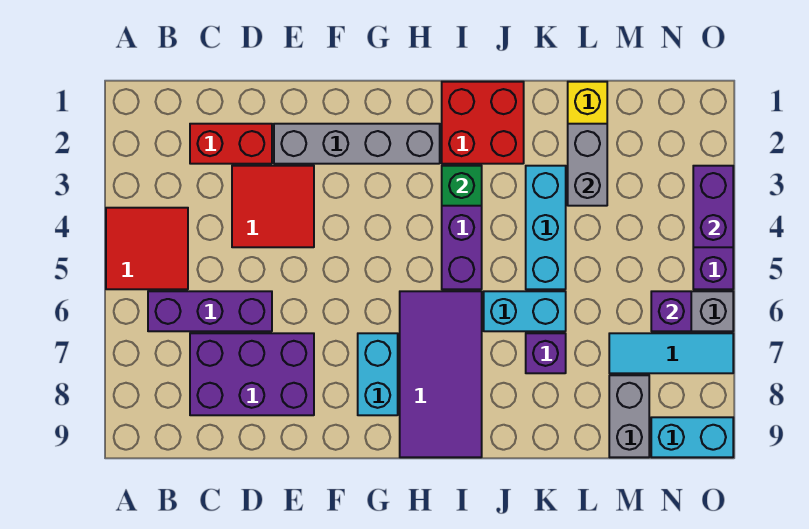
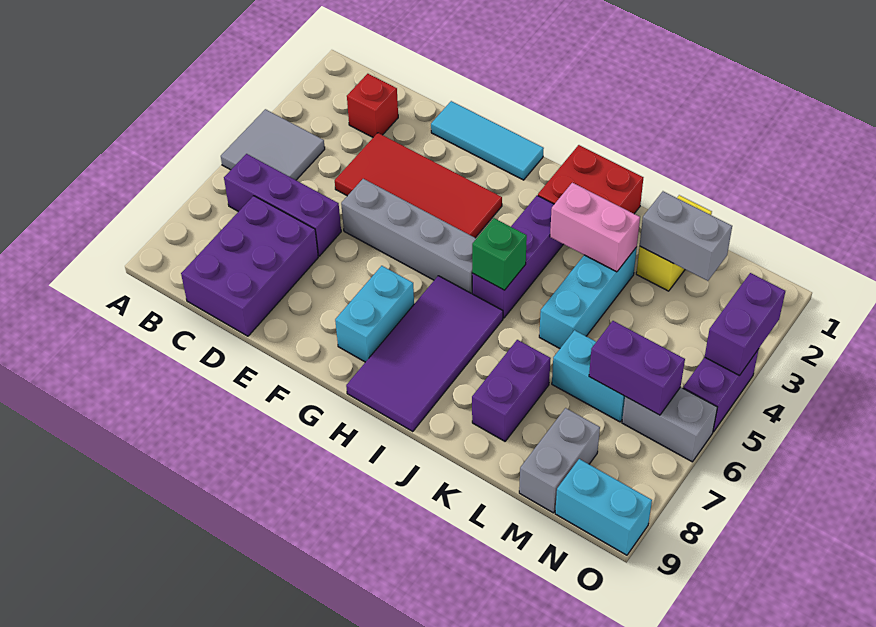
red 2x2 tile [106,208,188,289] -> grey 2x2 tile [221,109,325,180]
red 1x2 brick [190,124,272,164] -> red 1x1 brick [347,74,398,137]
purple 2x3 brick [190,333,314,415] -> purple 2x3 brick turned to [181,196,318,336]
red 2x2 tile [232,166,314,247] -> red 2x4 tile [335,133,502,238]
grey 1x4 brick [274,124,440,164] -> grey 1x4 brick moved to [341,179,476,294]
green 1x1 brick [442,166,482,206] -> green 1x1 brick moved to [472,218,527,290]
none -> pink 1x2 brick [550,183,640,272]
cyan 1x2 brick [484,291,566,331] -> cyan 1x2 brick moved to [552,330,625,422]
purple 1x1 brick [526,333,566,373] -> purple 1x2 brick [472,340,551,441]
grey 1x2 brick [568,124,607,206] -> grey 1x2 brick turned to [640,191,732,281]
cyan 1x3 tile [609,333,733,373] -> cyan 1x3 tile moved to [431,101,544,180]
purple 1x1 brick [651,291,691,331] -> purple 1x2 brick [589,321,685,415]

